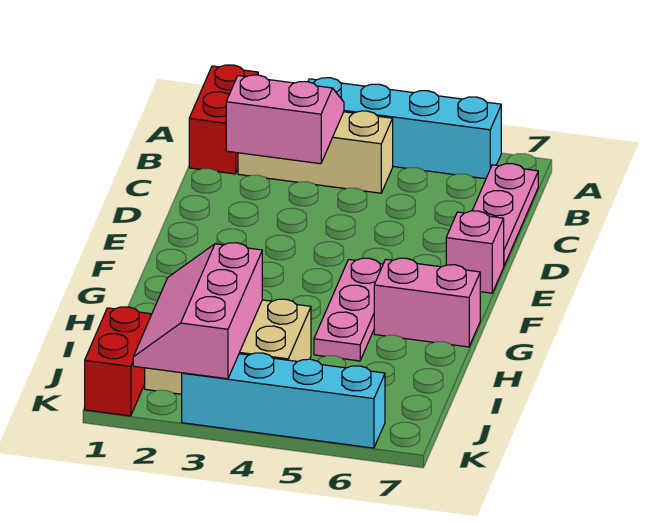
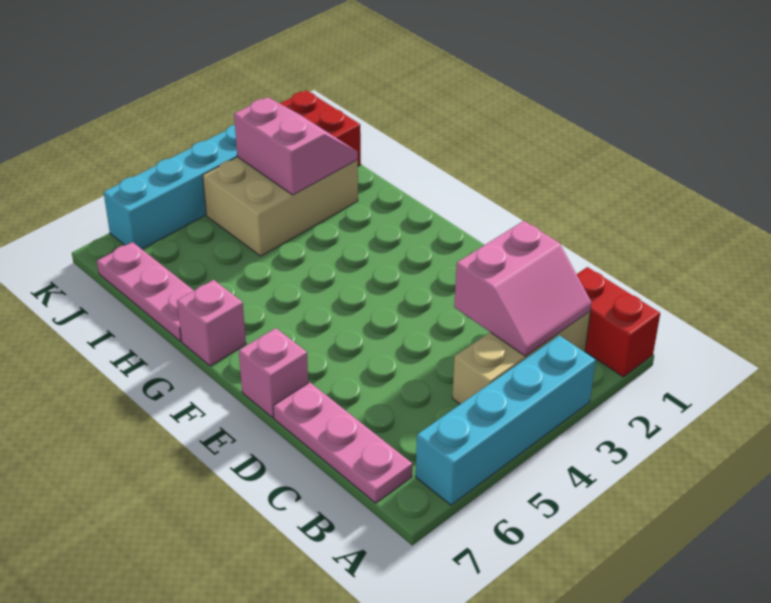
pink 1x3 plate [314,258,383,361] -> pink 1x3 plate moved to [97,242,194,341]
pink 1x2 brick [374,258,480,347] -> pink 1x1 brick [177,280,246,366]
pink 2x3 slope [133,243,262,379] -> pink 2x2 slope [234,97,358,195]

